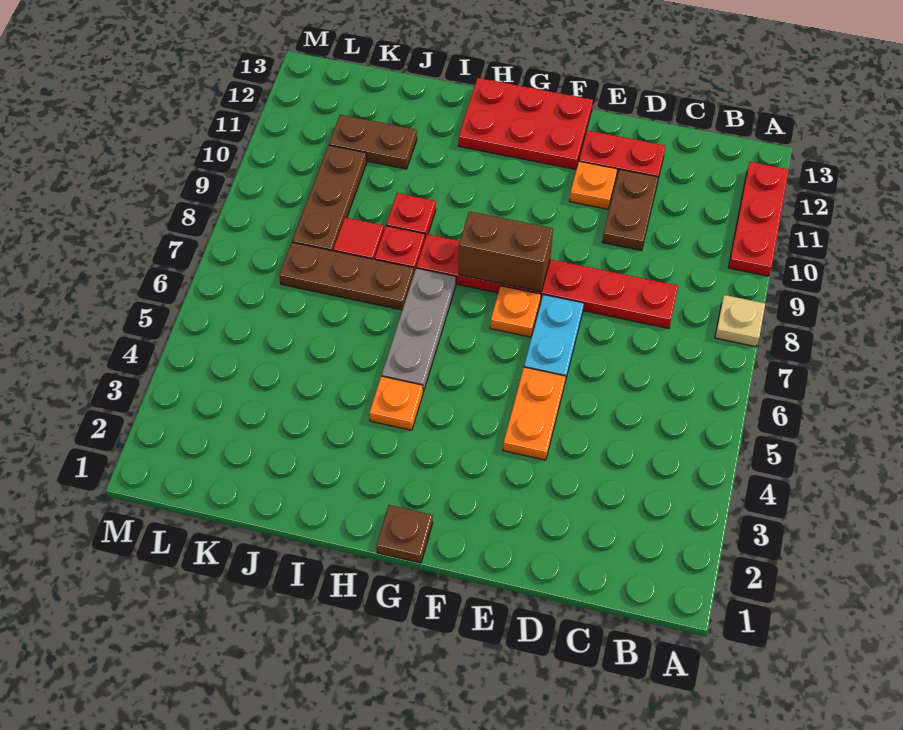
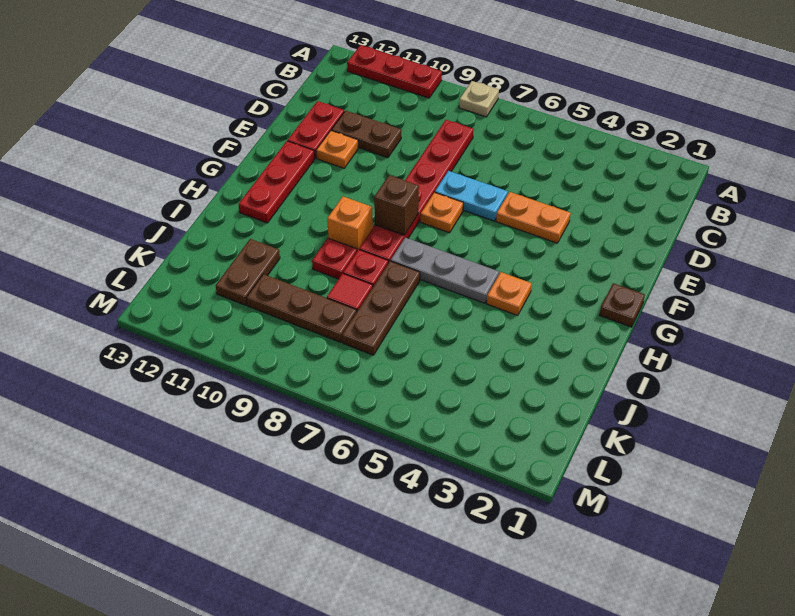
brown 1x2 brick [459,211,553,292] -> brown 1x1 brick [374,175,419,235]
red 2x3 plate [458,78,593,169] -> red 1x3 plate [239,141,315,223]
none -> orange 1x1 brick [327,197,373,251]

